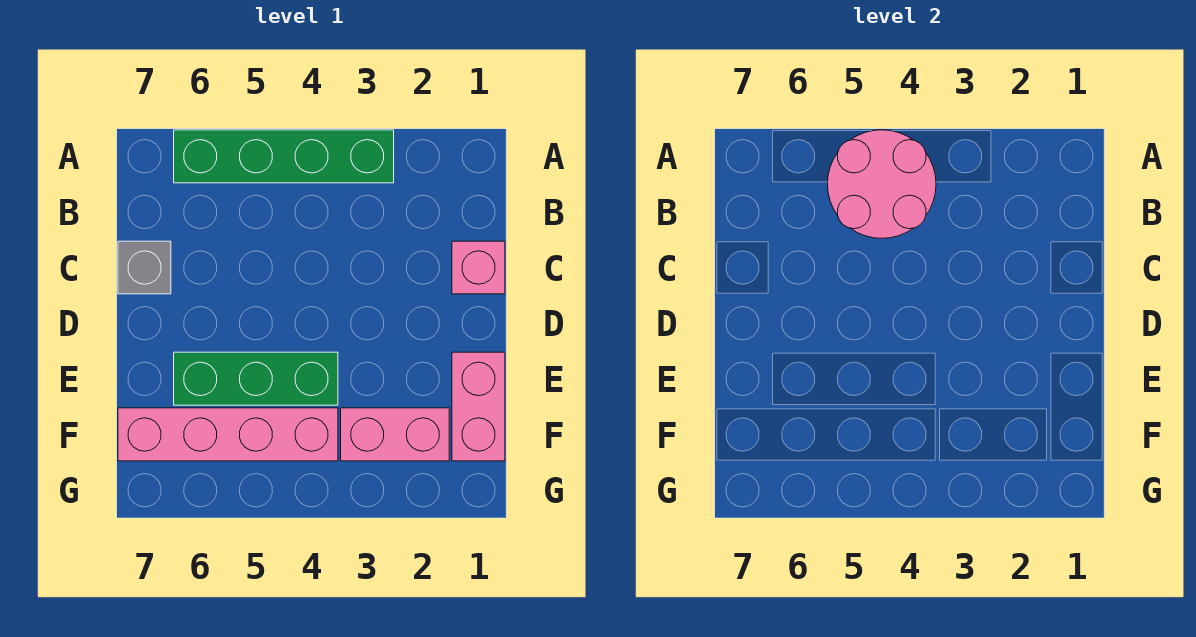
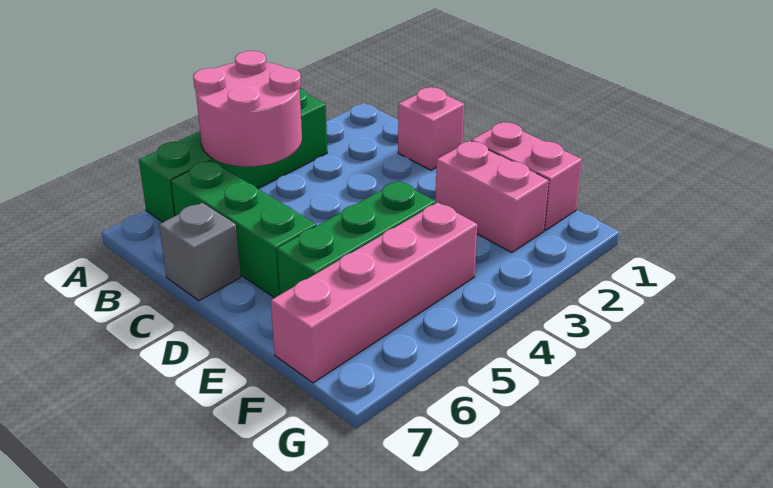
none -> green 1x3 brick [171,161,316,298]
pink 1x2 brick [341,408,449,461] -> pink 1x2 brick turned to [435,141,549,253]

